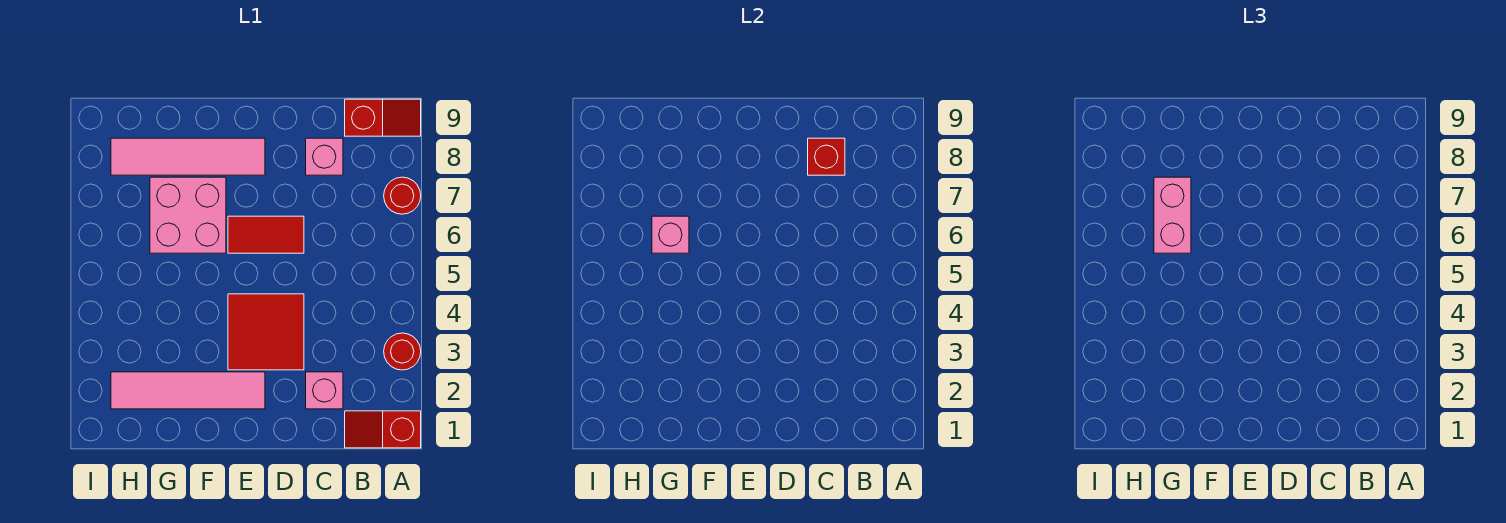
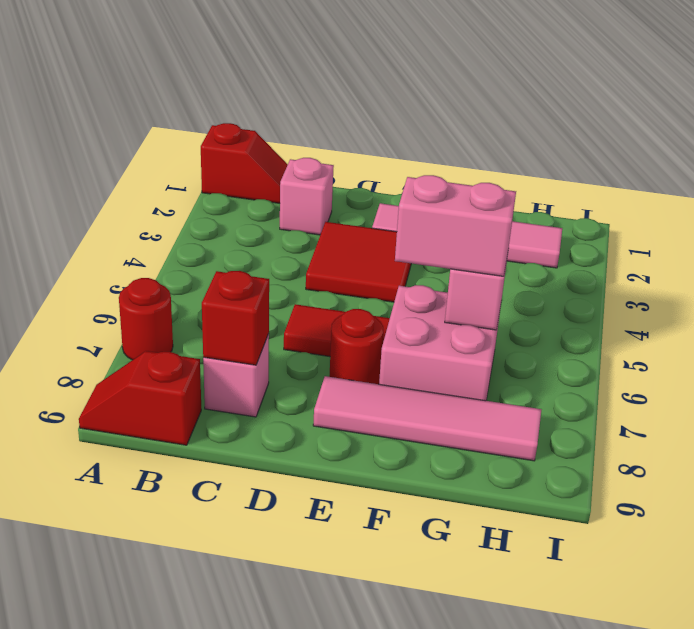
red 1x1 round brick [384,333,421,370] -> red 1x1 round brick moved to [329,309,383,384]
pink 1x2 brick [1154,177,1191,253] -> pink 1x2 brick turned to [395,175,516,276]

